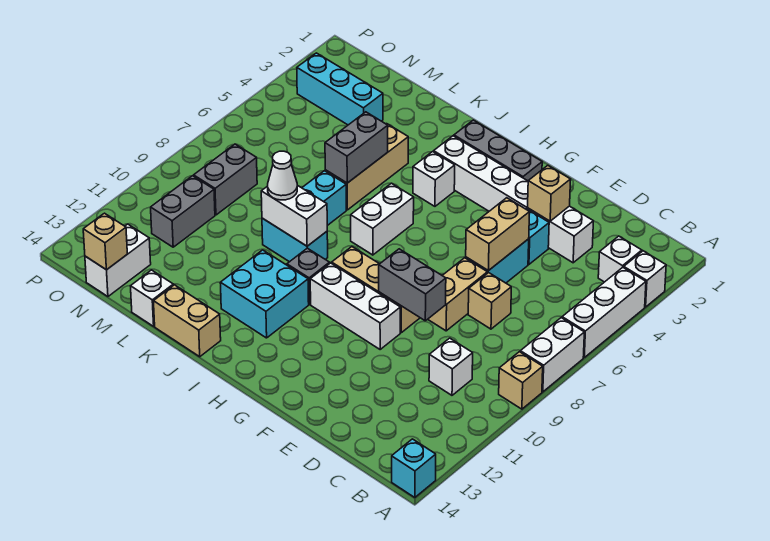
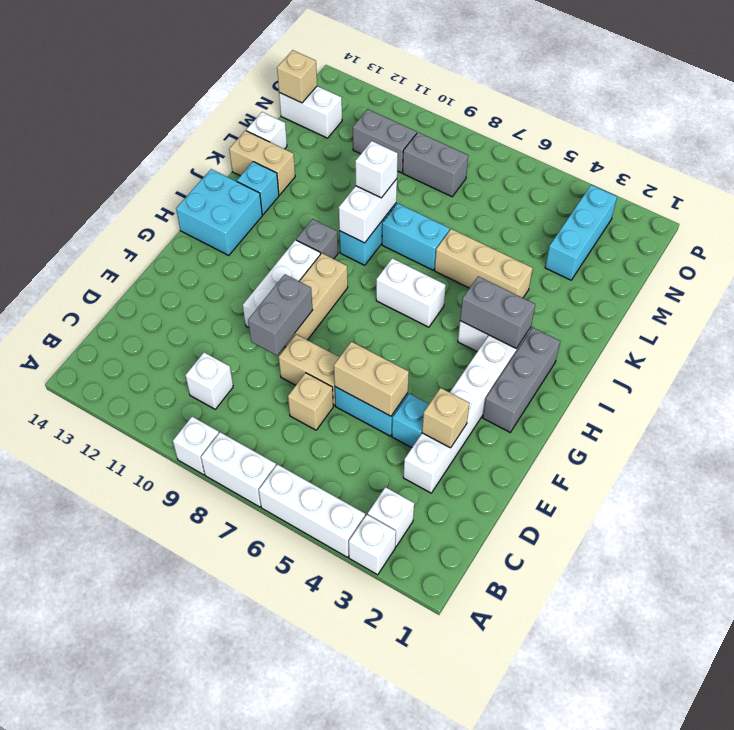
tan 1x1 brick [499,352,543,409] -> white 1x1 brick [173,417,219,475]
cyan 1x1 brick [392,439,436,498] -> cyan 1x1 brick moved to [237,162,279,215]
cyan 2x2 brick [220,250,309,338] -> cyan 2x2 brick moved to [176,169,262,255]
tan 1x2 brick [154,285,221,357] -> tan 1x2 brick turned to [229,131,295,195]
grey 1x2 brick [325,112,388,183] -> grey 1x2 brick moved to [460,276,535,348]
white 1x1 cone [268,151,297,200] -> white 1x1 brick [355,141,398,198]

